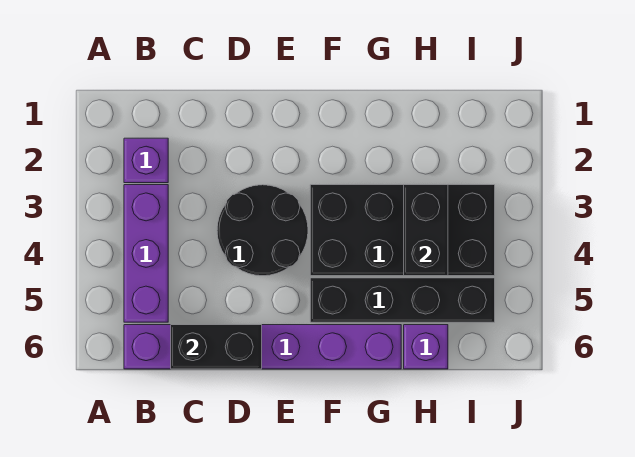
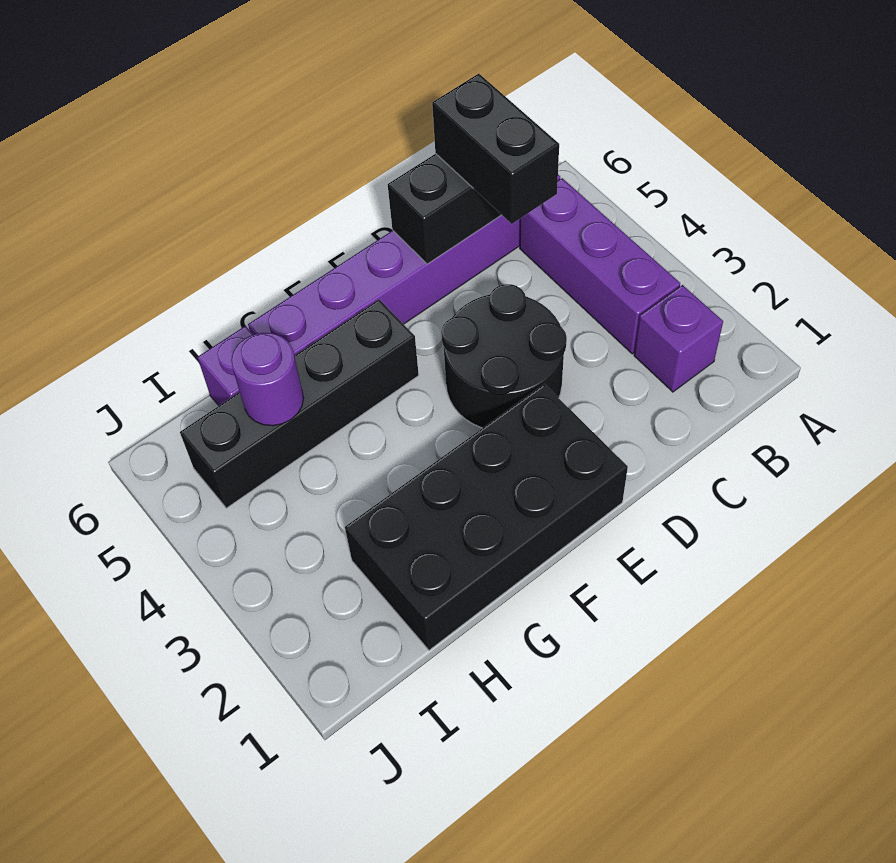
black 2x4 brick [310,185,495,276] -> black 2x4 brick moved to [345,384,628,650]
black 1x2 brick [404,185,448,276] -> black 1x2 brick moved to [432,74,559,224]
none -> purple 1x1 round brick [231,333,304,426]

